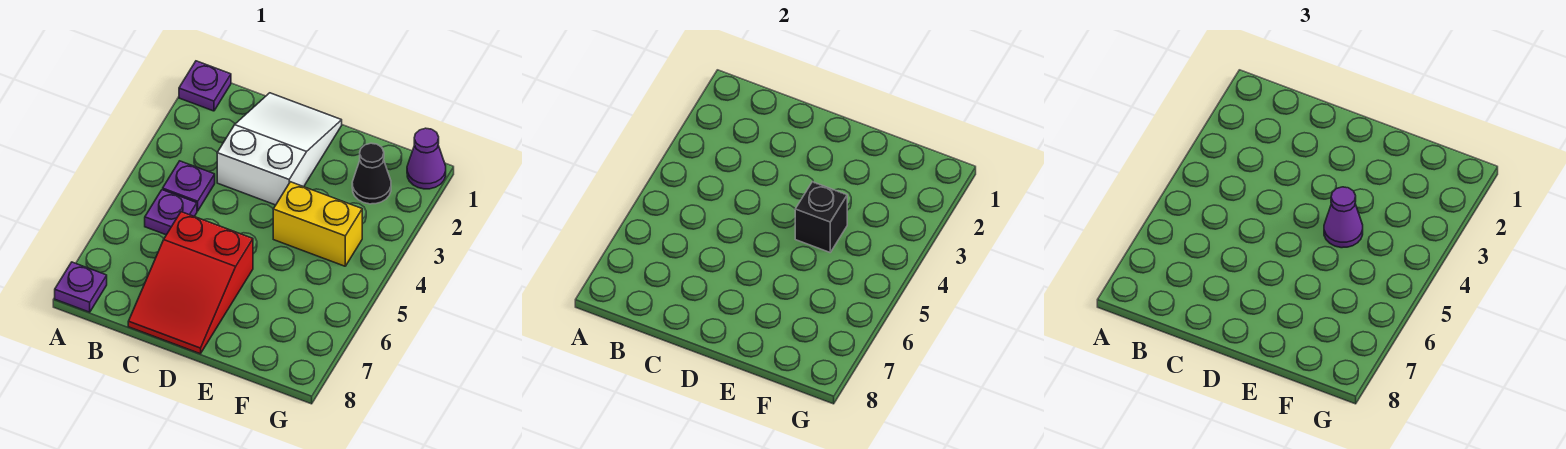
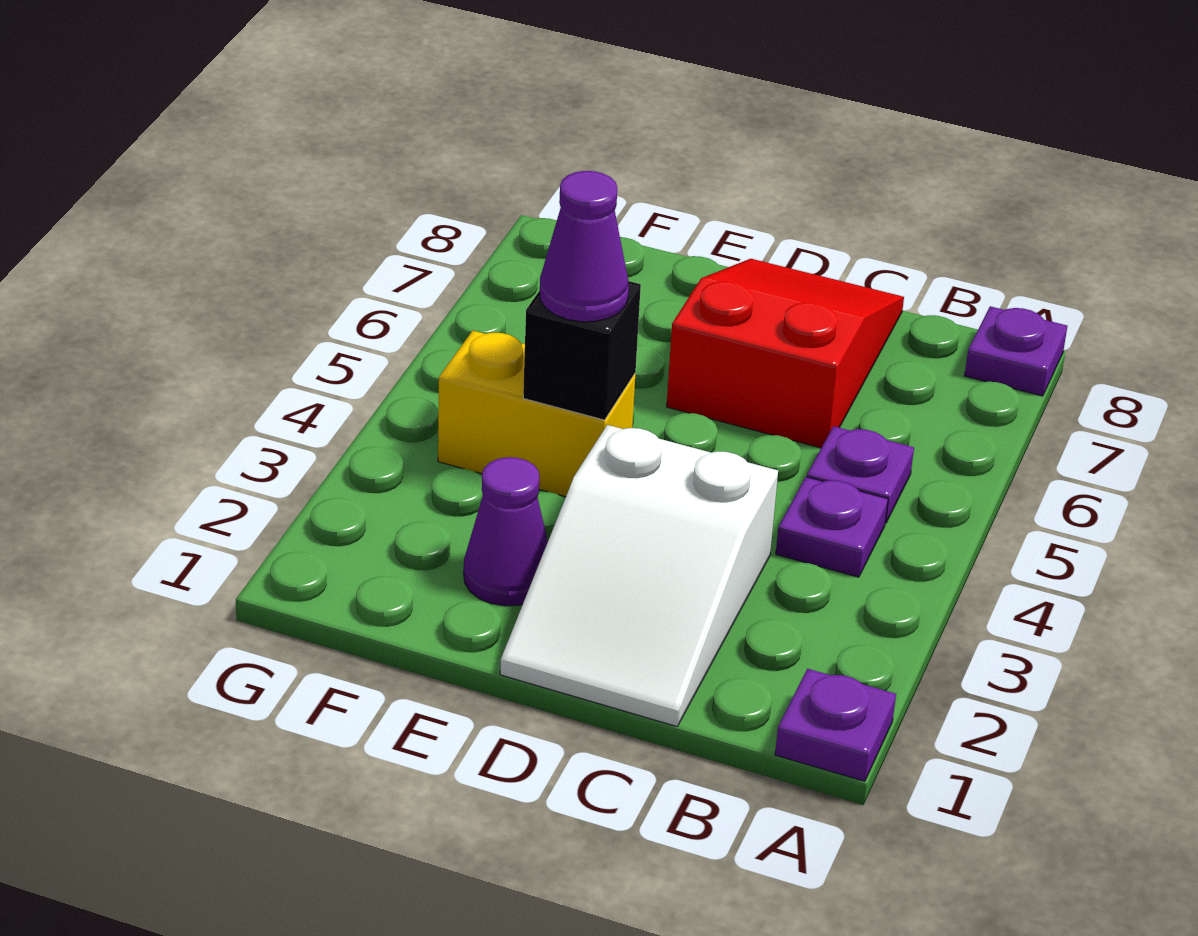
black 1x1 cone [352,143,391,204] -> none
purple 1x1 cone [407,128,446,189] -> purple 1x1 cone moved to [464,457,548,606]

